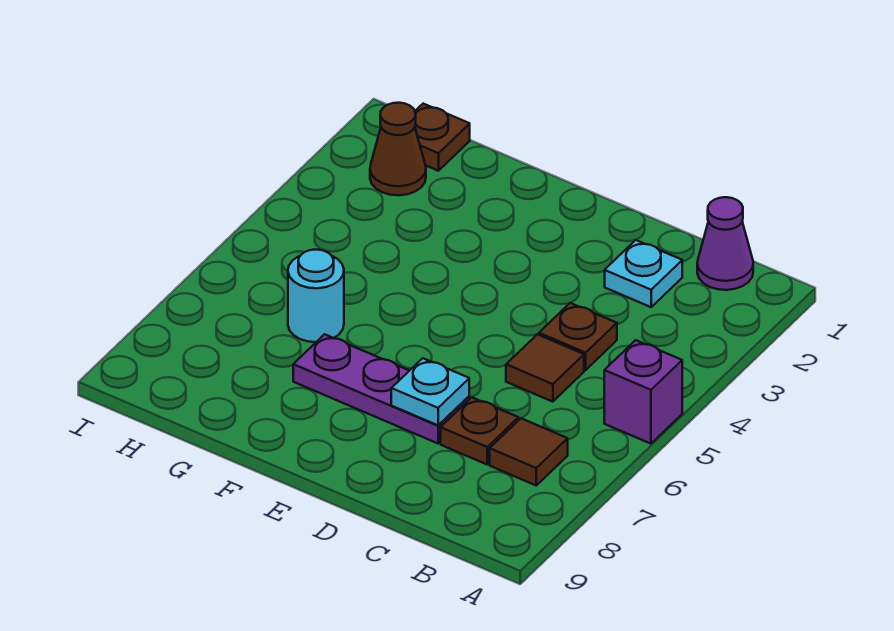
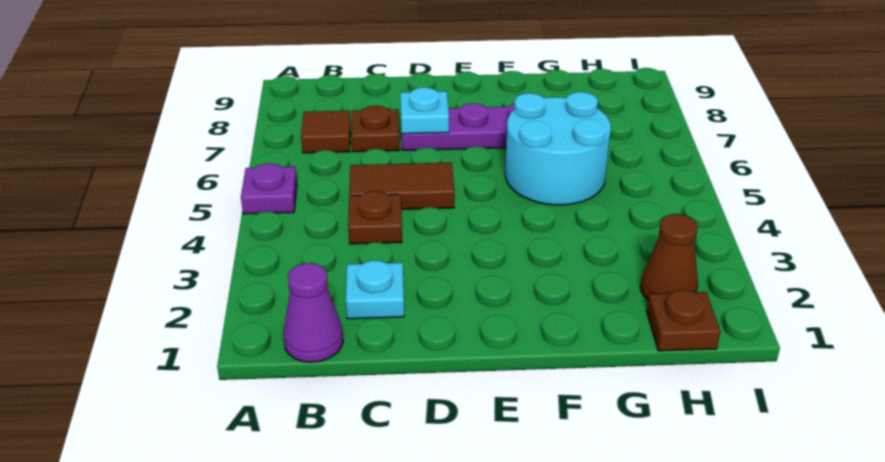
purple 1x1 brick [604,340,682,444] -> purple 1x1 plate [241,163,297,214]
brown 1x1 tile [506,334,584,402] -> brown 1x2 tile [349,162,455,210]
cyan 1x1 round brick [288,250,344,342] -> cyan 2x2 round brick [505,92,611,205]

